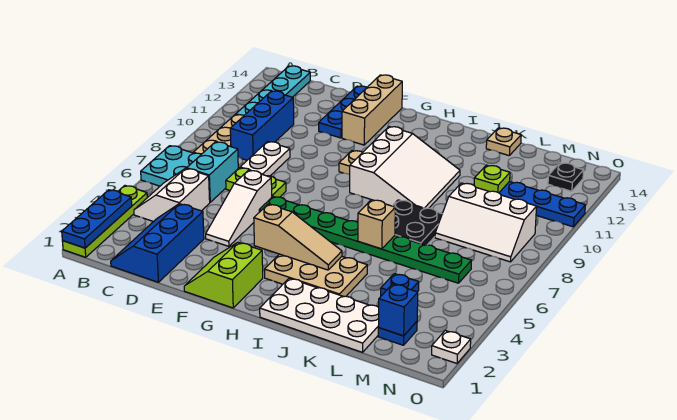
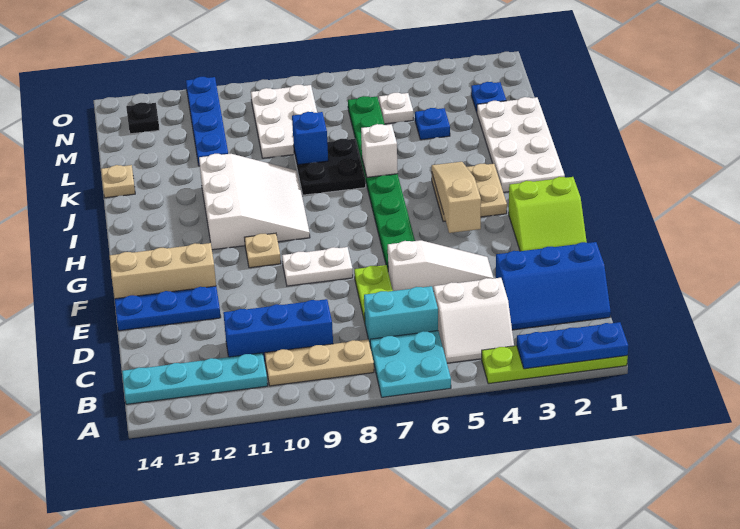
white 1x2 plate [240,142,290,176] -> white 1x2 plate moved to [282,247,353,286]
tan 2x3 plate [265,254,367,297] -> tan 2x2 plate [432,164,507,222]
white 3x3 slope [350,127,460,209] -> white 3x3 slope turned to [199,154,310,250]
tan 1x1 brick [358,200,395,249] -> white 1x1 brick [361,124,398,177]
white 2x3 slope [435,183,537,262] -> white 2x3 plate [251,85,317,158]
lime 1x1 plate [474,165,510,193] -> none
blue 1x1 brick [378,284,418,336] -> blue 1x1 brick moved to [292,112,328,165]
white 1x1 plate [432,331,471,363] -> white 1x1 plate moved to [379,93,413,124]

